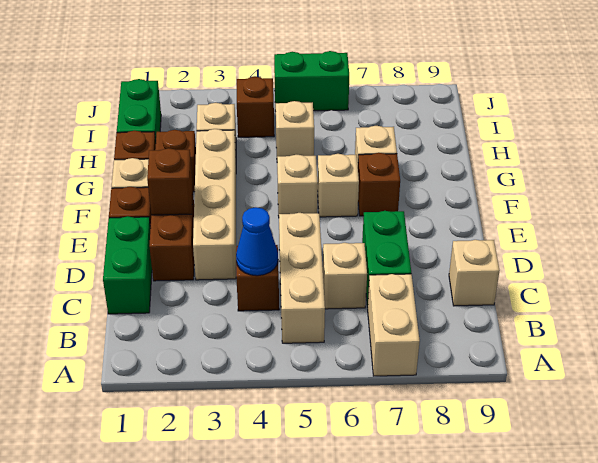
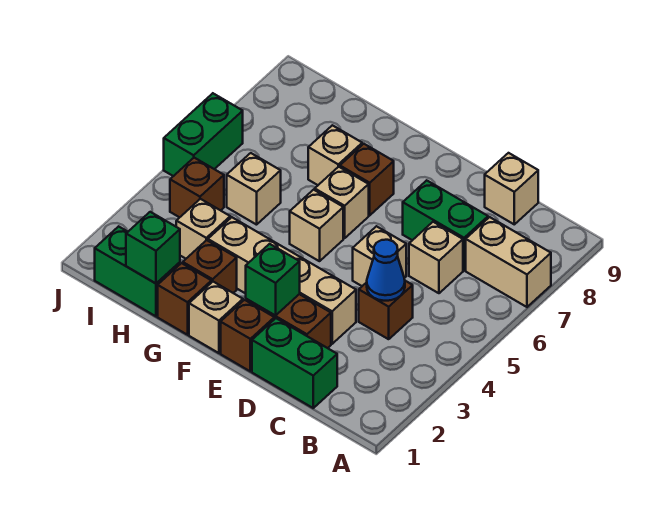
tan 1x3 brick [279,213,325,343] -> tan 1x1 brick [353,226,406,286]
brown 1x1 brick [147,148,193,215] -> green 1x1 brick [246,244,300,316]
none -> green 1x1 brick [126,212,180,283]

